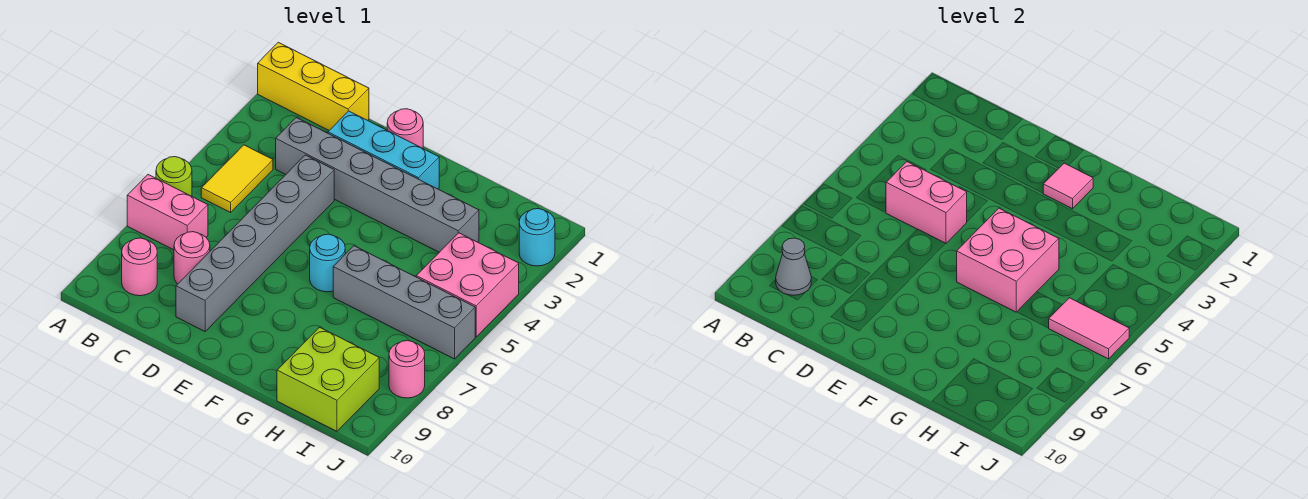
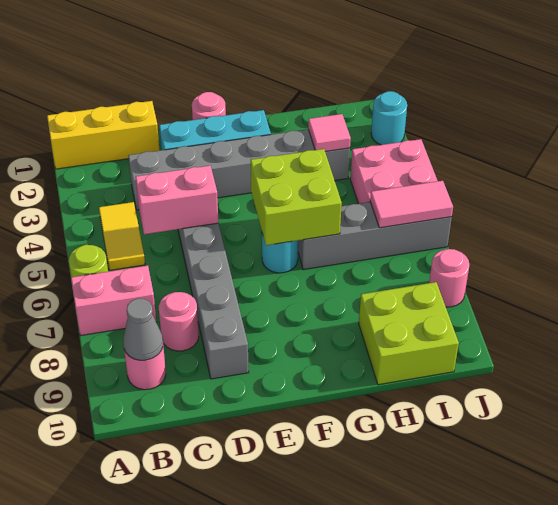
pink 1x1 tile [1043,163,1093,209] -> pink 1x1 tile moved to [308,114,351,152]
pink 2x2 brick [957,208,1059,312] -> lime 2x2 brick [251,149,342,245]

